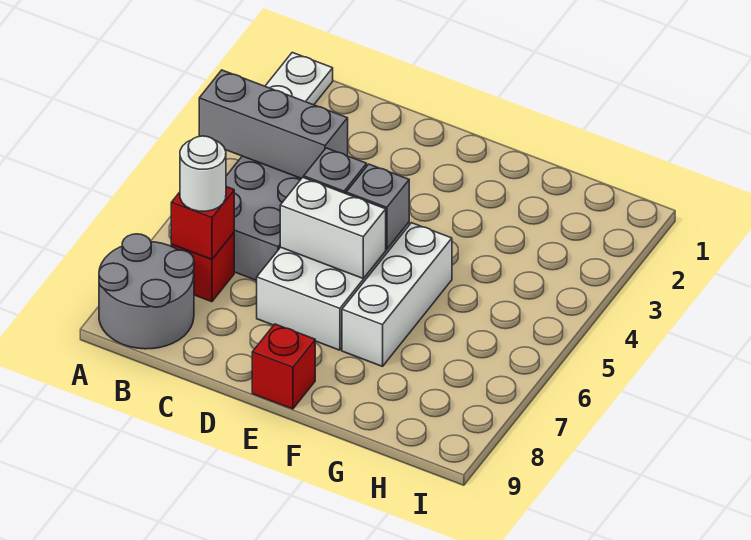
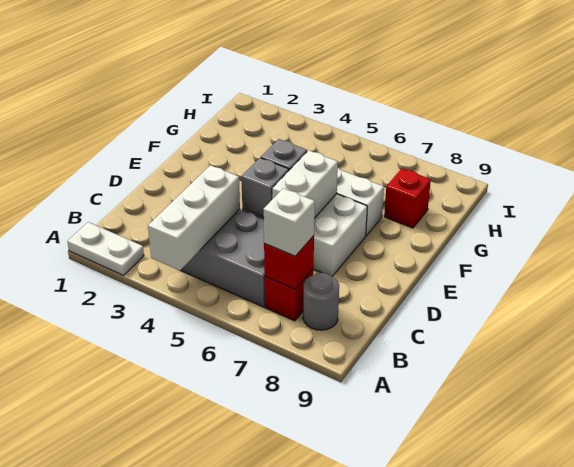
grey 1x3 brick [199,70,348,179] -> white 1x3 brick [148,165,240,270]
grey 2x2 round brick [99,234,194,349] -> grey 1x1 round brick [303,273,339,330]
white 1x1 round brick [180,136,226,211] -> white 1x1 brick [263,188,315,256]
red 1x1 brick [252,324,315,409] -> red 1x1 brick moved to [384,169,431,228]

